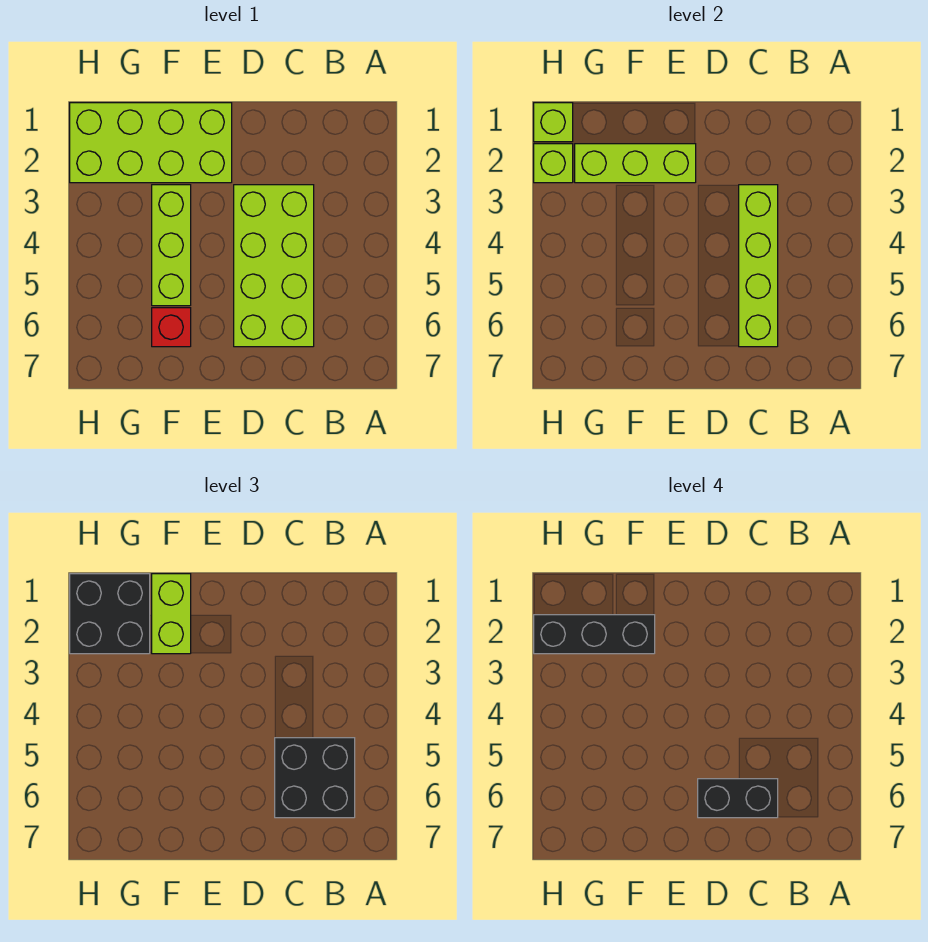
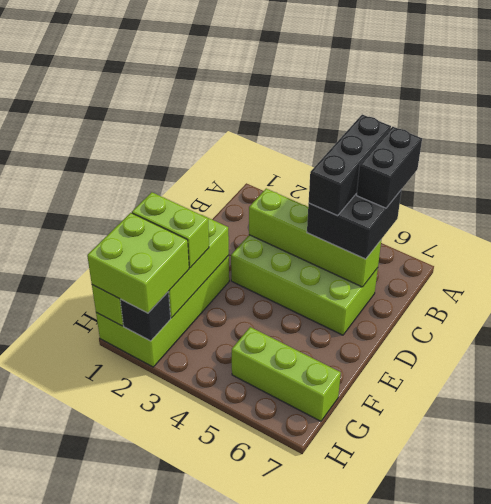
black 1x2 brick [698,779,778,818] -> black 1x2 brick moved to [357,127,422,208]
black 1x3 brick [534,615,655,654] -> black 1x3 brick moved to [309,115,391,216]
lime 1x3 brick [152,185,191,306] -> lime 1x3 brick moved to [232,327,341,421]
red 1x1 brick [152,308,191,347] -> none
black 2x2 brick [70,574,150,654] -> lime 2x2 brick [87,213,189,313]
lime 1x1 brick [534,144,573,183] -> black 1x1 brick [120,292,171,341]

